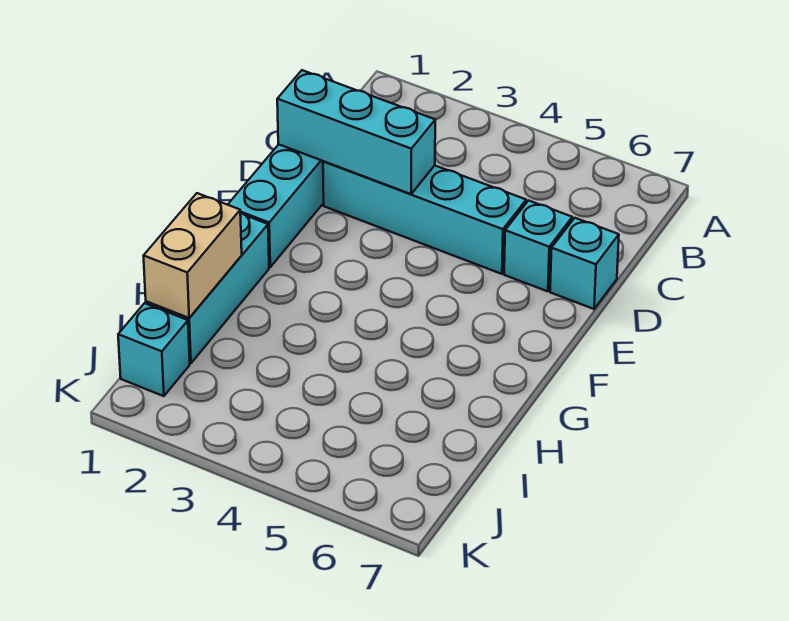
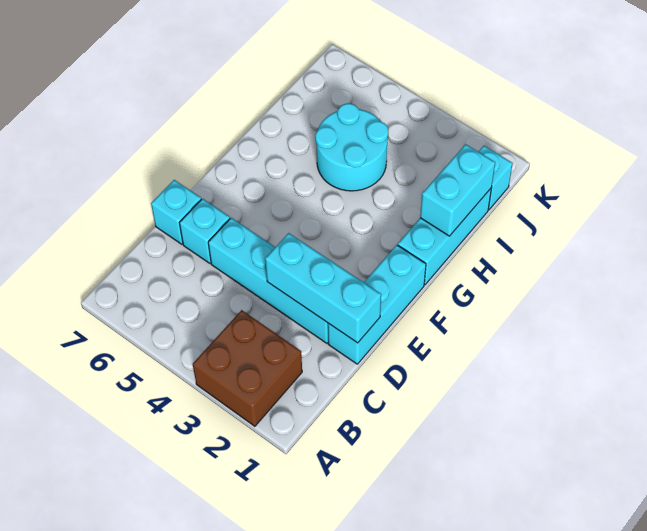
none -> brown 2x2 brick [193,310,302,426]
tan 1x2 brick [144,193,242,318] -> cyan 1x2 brick [420,144,495,236]
none -> cyan 2x2 round brick [315,103,388,191]

